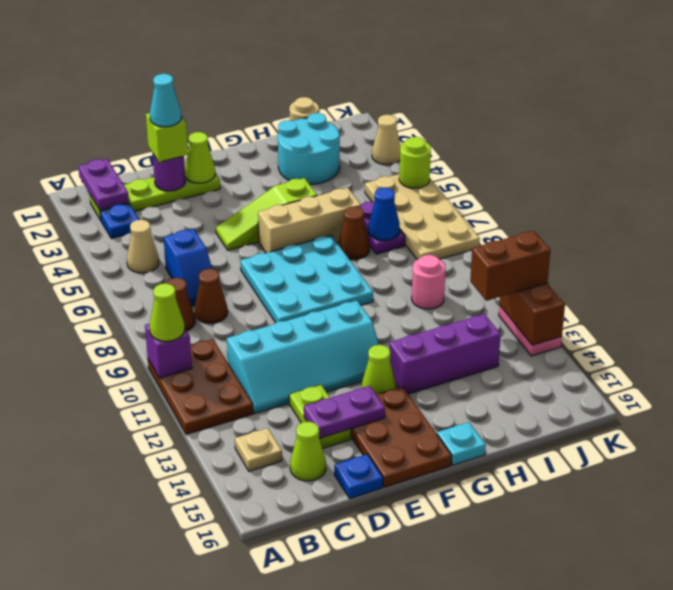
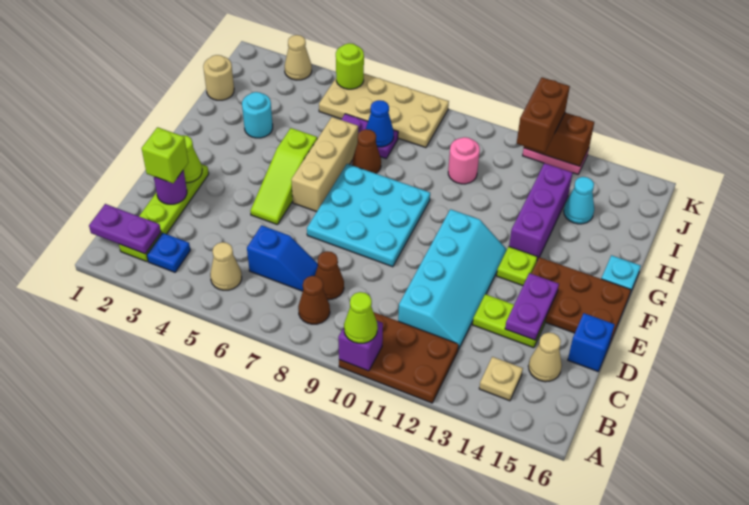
lime 1x1 cone [290,422,326,481] -> tan 1x1 cone [528,333,562,382]
cyan 1x1 cone [150,74,182,127] -> cyan 1x1 cone moved to [564,177,594,224]
blue 1x1 plate [334,454,383,498] -> blue 1x1 brick [568,313,615,371]
lime 1x1 cone [362,345,396,395] -> lime 1x1 plate [497,247,537,286]
cyan 2x2 round brick [278,113,340,185] -> cyan 1x1 round brick [242,92,273,138]

